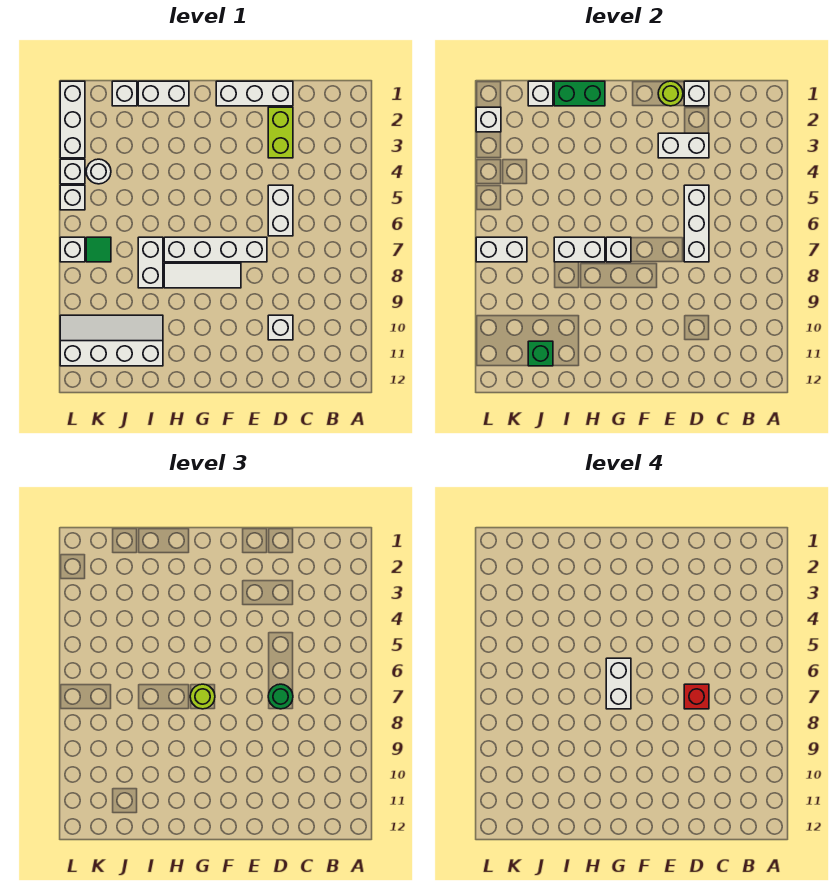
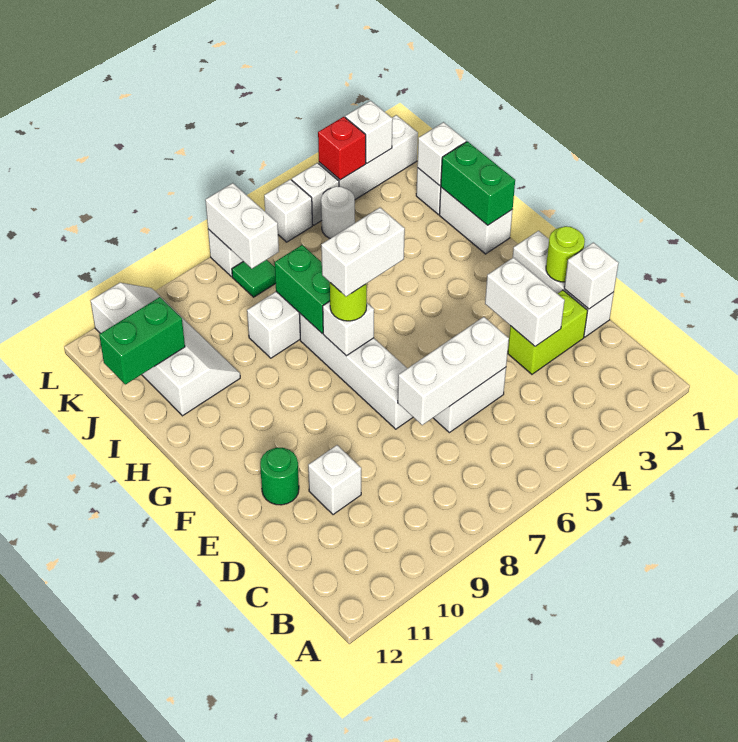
green 1x1 round brick [268,684,293,709] -> green 1x1 round brick moved to [260,448,299,505]
red 1x1 brick [684,684,709,709] -> red 1x1 brick moved to [318,117,366,180]
white 1x3 tile [164,263,241,288] -> none
white 1x2 brick [554,237,605,262] -> green 1x2 brick [275,245,330,333]
green 1x1 brick [528,341,553,366] -> green 1x2 brick [99,297,185,384]

